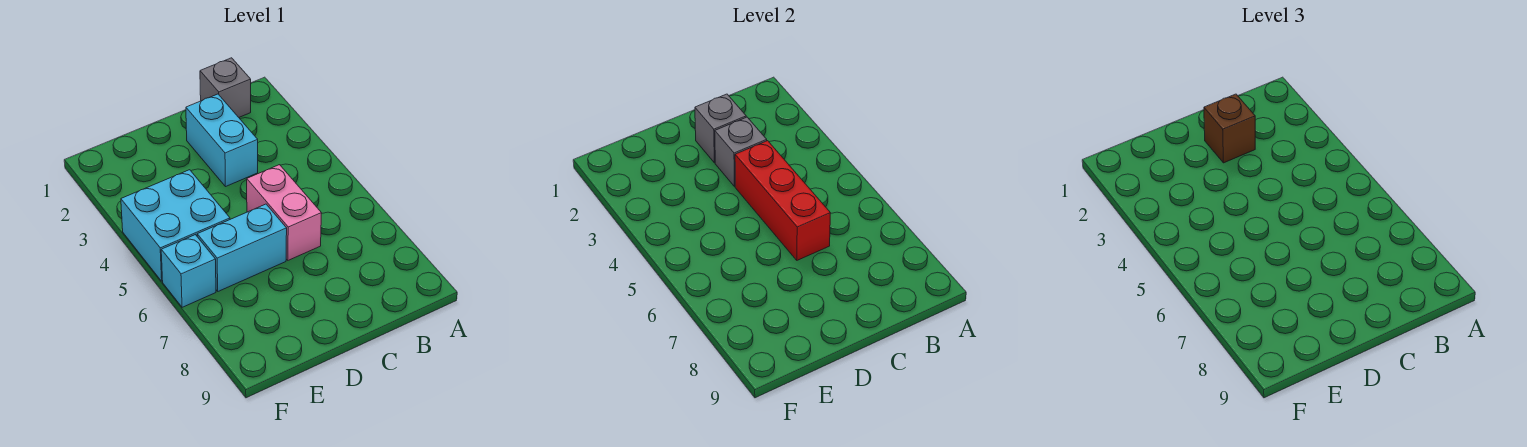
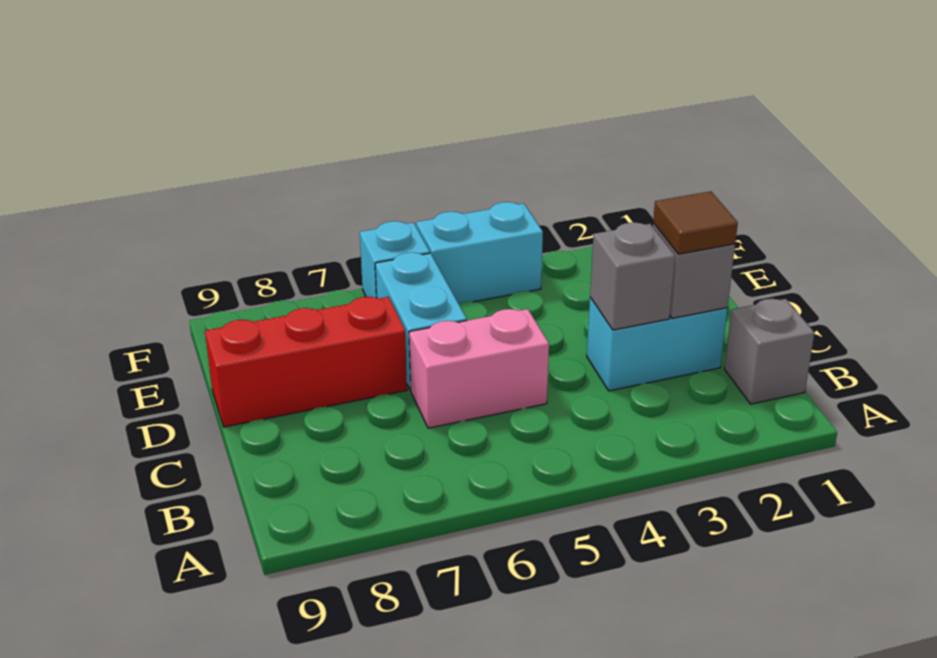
brown 1x1 brick [1204,94,1255,163] -> brown 1x1 tile [653,191,738,254]
red 1x3 brick [735,141,830,260] -> red 1x3 brick moved to [205,297,407,427]
cyan 2x2 brick [121,170,230,281] -> cyan 1x2 brick [416,202,543,304]

